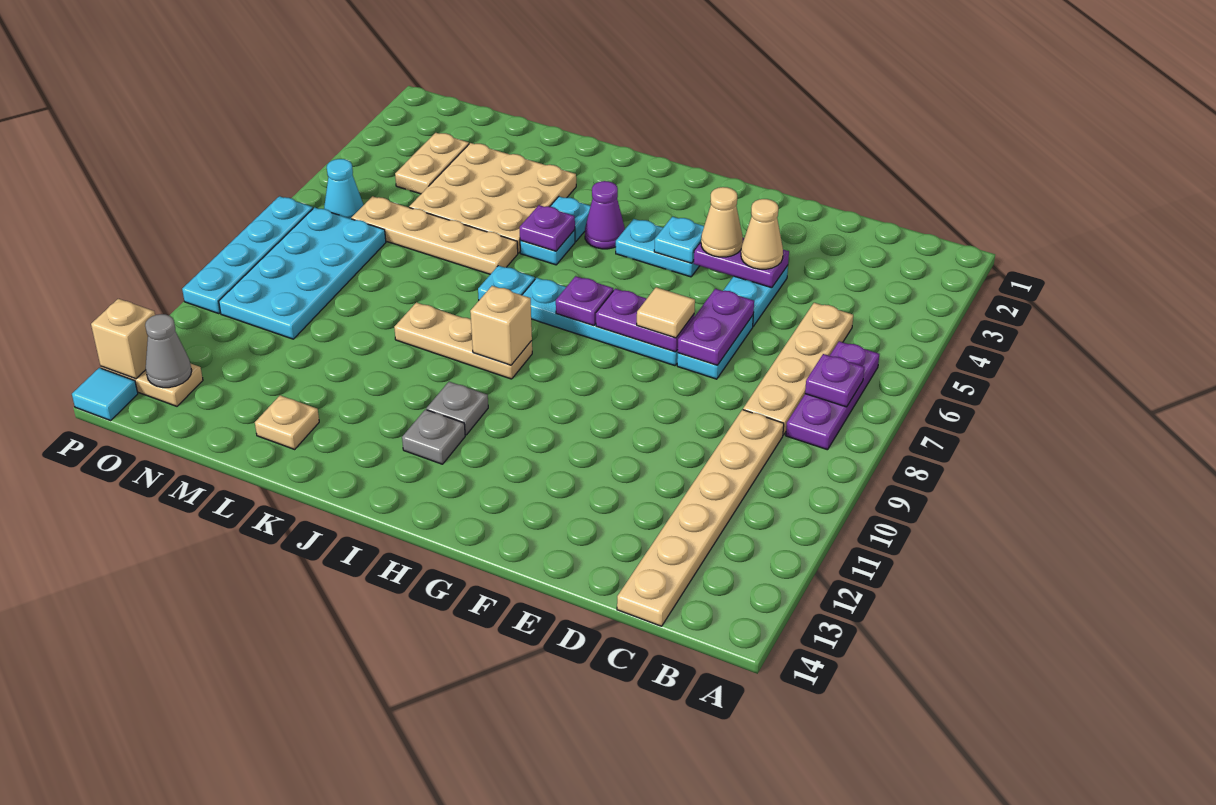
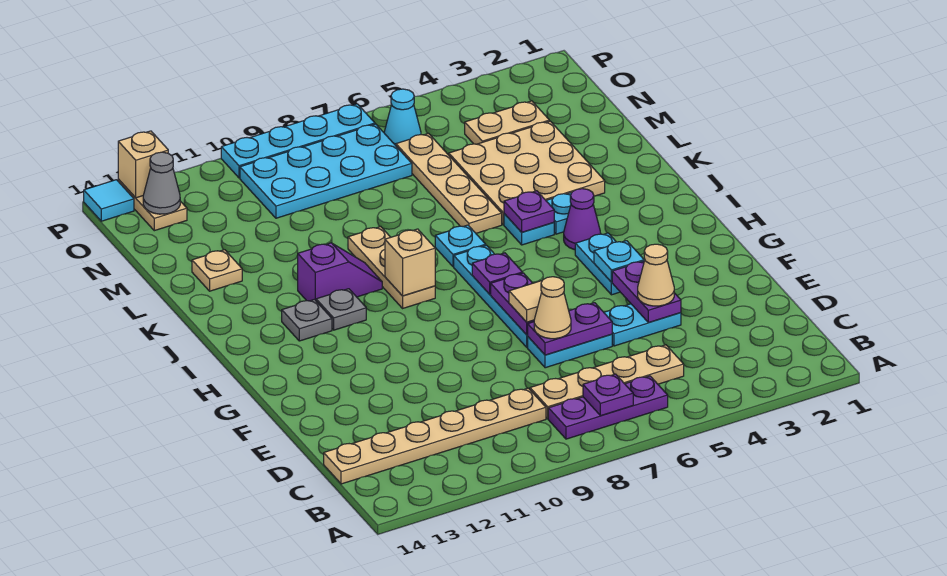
tan 1x1 cone [701,187,743,257] -> tan 1x1 cone moved to [534,277,571,339]
none -> purple 1x2 slope [298,243,382,301]

